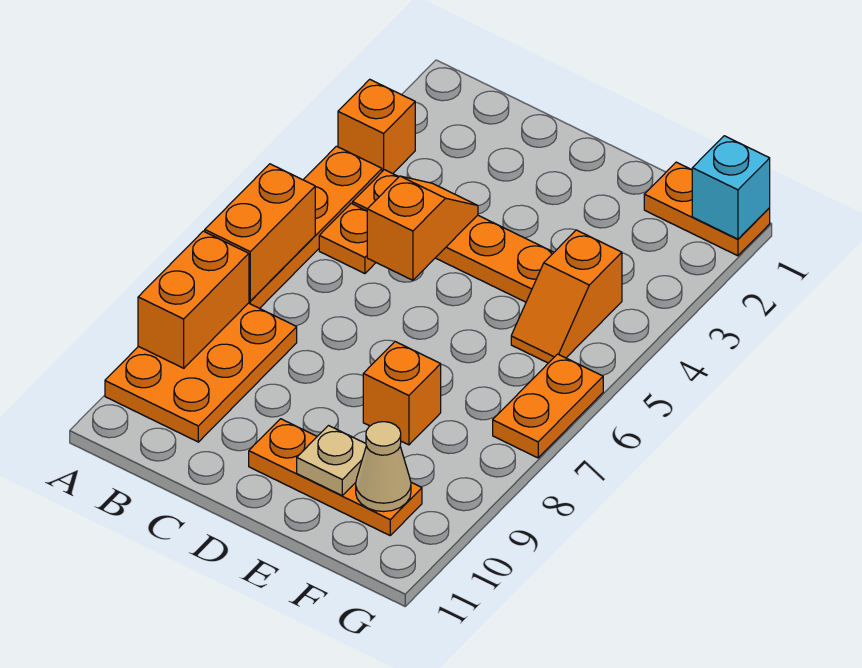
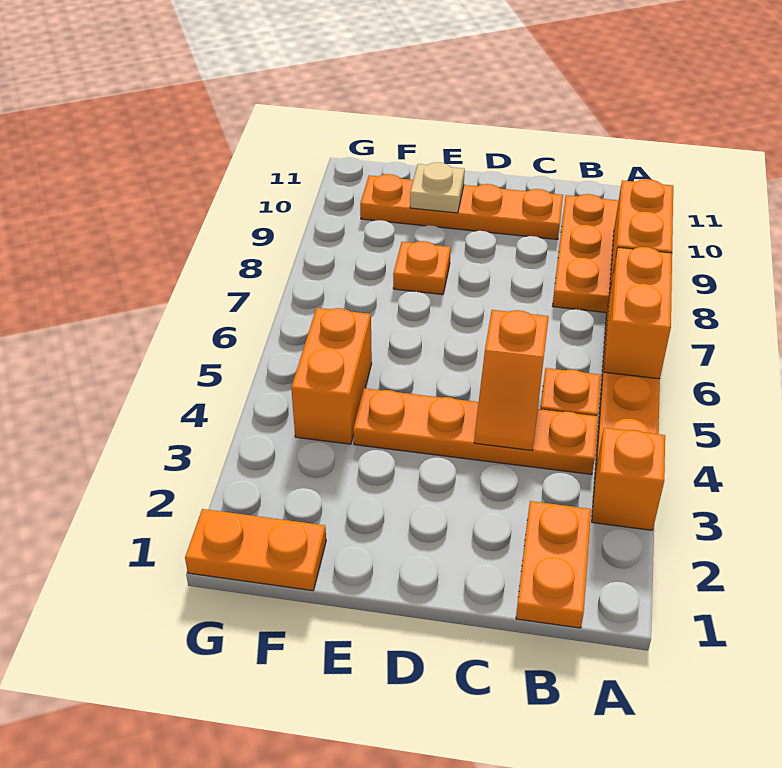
orange 1x3 plate [249,419,422,535] -> orange 1x4 plate [360,174,563,240]
orange 1x1 brick [363,342,441,445] -> orange 1x1 plate [393,241,451,295]
orange 1x2 slope [511,230,622,363] -> orange 1x2 brick [291,308,372,444]
tan 1x1 cone [356,422,411,512] -> none
cyan 1x1 brick [692,136,770,239] -> none
orange 1x2 plate [493,354,603,458] -> orange 1x2 plate moved to [516,501,591,628]

